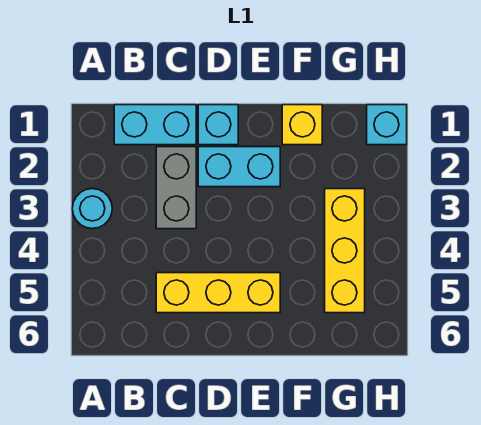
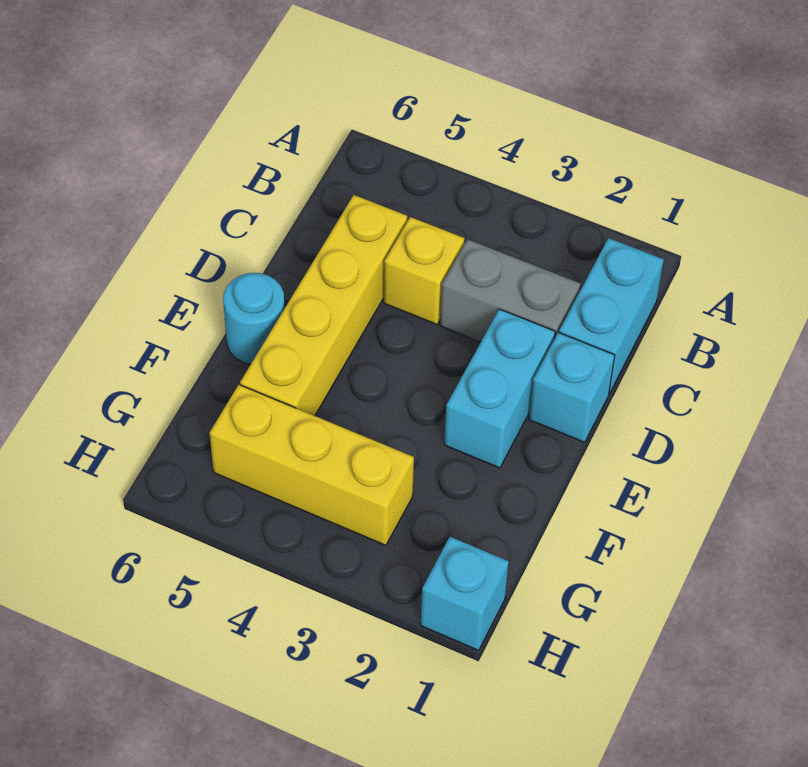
cyan 1x1 round brick [72,189,112,229] -> cyan 1x1 round brick moved to [223,273,285,364]
yellow 1x3 brick [156,273,280,313] -> yellow 1x4 brick [240,195,407,416]
yellow 1x1 brick [282,105,322,145] -> yellow 1x1 brick moved to [384,217,465,325]

